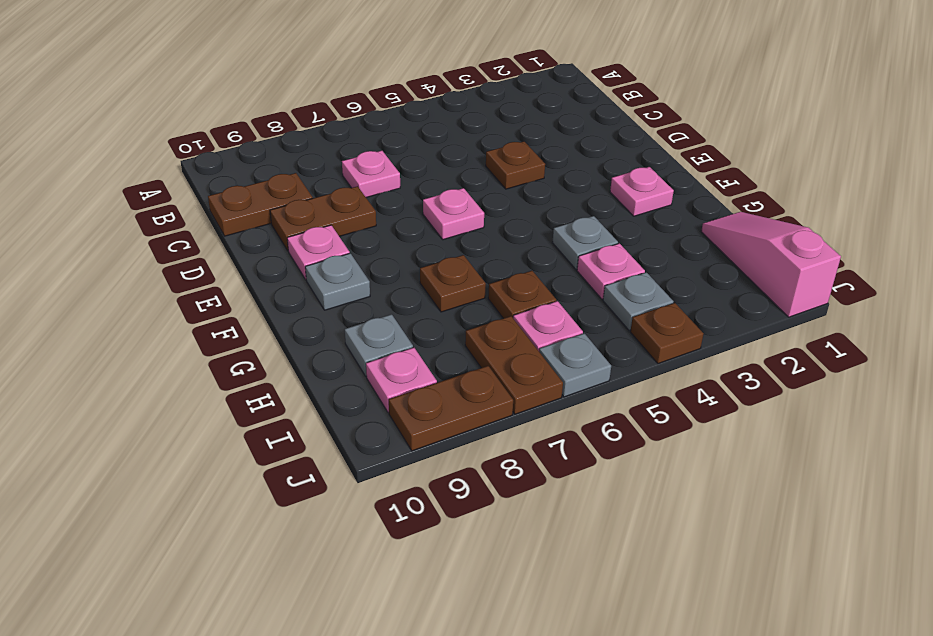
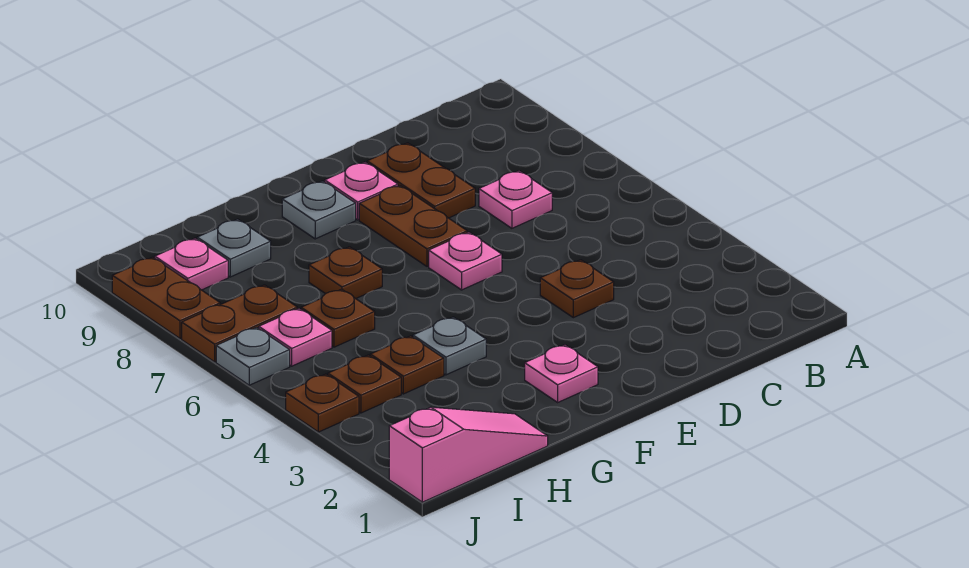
brown 1x2 plate [208,173,313,236] -> brown 1x2 plate moved to [359,185,467,266]
pink 1x1 plate [577,243,645,299] -> brown 1x1 plate [370,336,444,394]
grey 1x1 plate [603,272,673,330] -> brown 1x1 plate [328,355,401,413]

